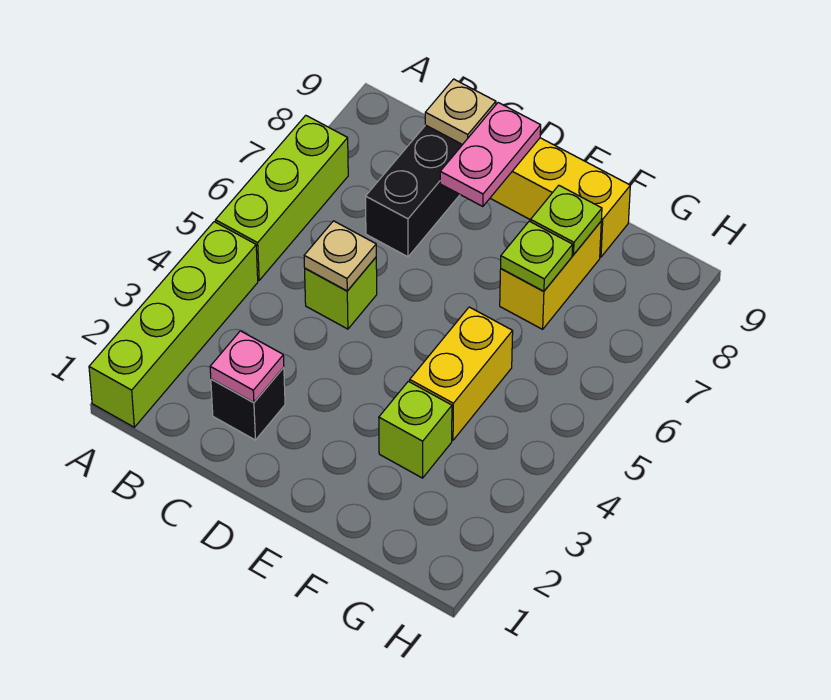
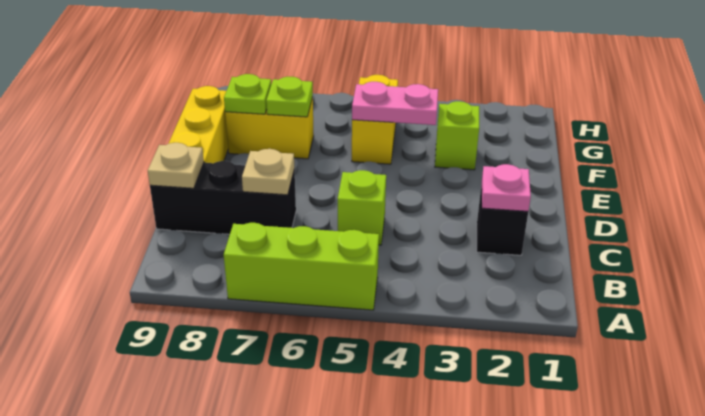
lime 1x4 brick [89,222,258,427] -> none
tan 1x1 plate [304,221,376,291] -> tan 1x1 plate moved to [242,149,294,195]
pink 1x2 plate [440,103,541,207] -> pink 1x2 plate moved to [352,82,438,125]
yellow 1x2 brick [410,307,513,440] -> yellow 1x2 brick turned to [352,75,398,164]

